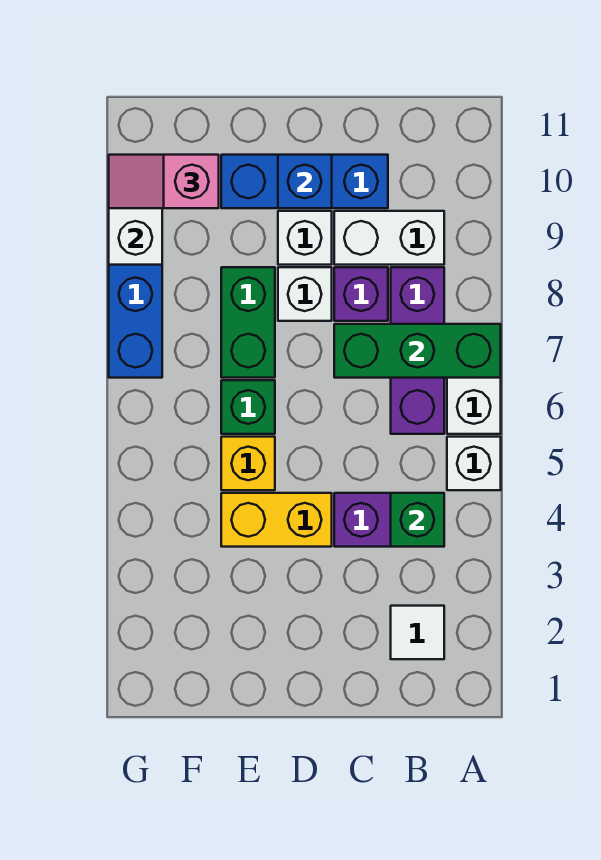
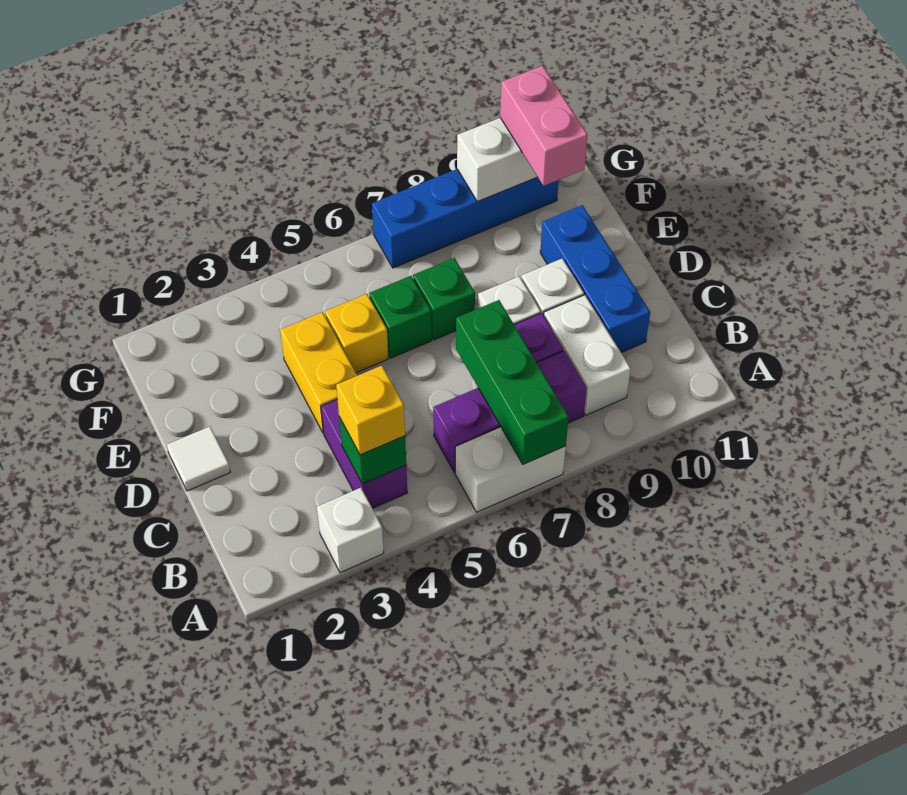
white 1x1 brick [447,437,501,490] -> white 1x1 brick moved to [317,488,384,573]
white 1x1 tile [391,606,444,659] -> white 1x1 tile moved to [167,427,230,491]
none -> yellow 1x1 brick [336,366,405,455]
blue 1x1 brick [278,155,332,208] -> none
green 1x2 brick [221,267,275,378] -> green 1x1 brick [413,258,475,340]
pink 1x2 slope [109,155,219,208] -> pink 1x2 brick [500,66,588,186]

